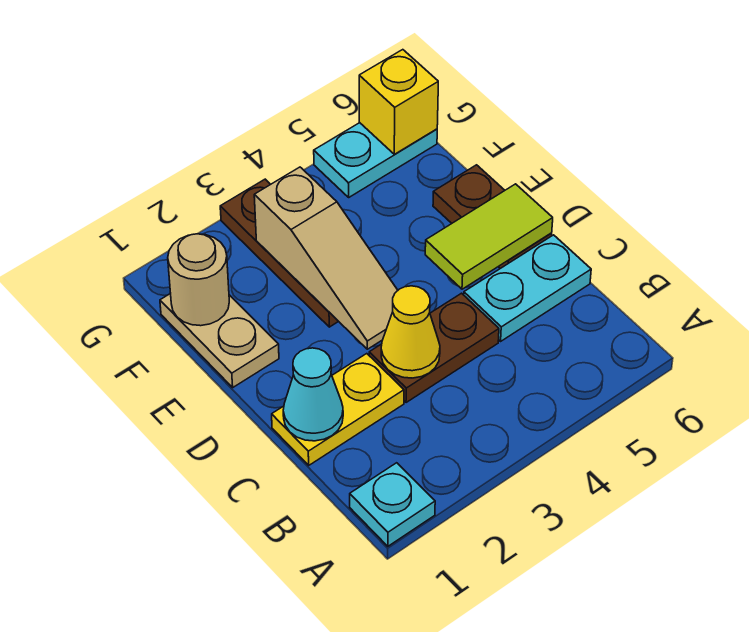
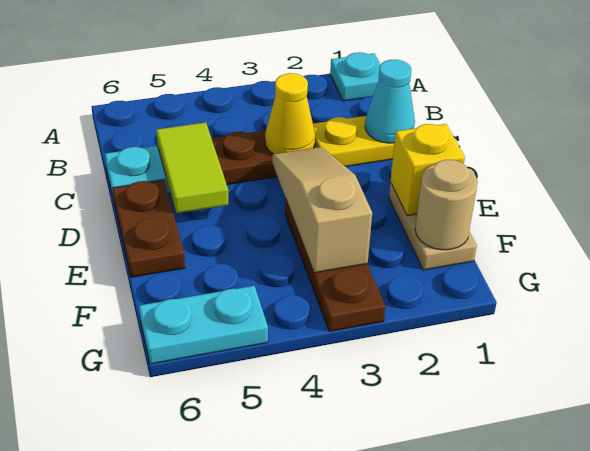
lime 1x2 tile [425,184,553,289] -> lime 1x2 tile turned to [156,122,228,213]
yellow 1x1 brick [359,50,438,154] -> yellow 1x1 brick moved to [391,124,465,216]

